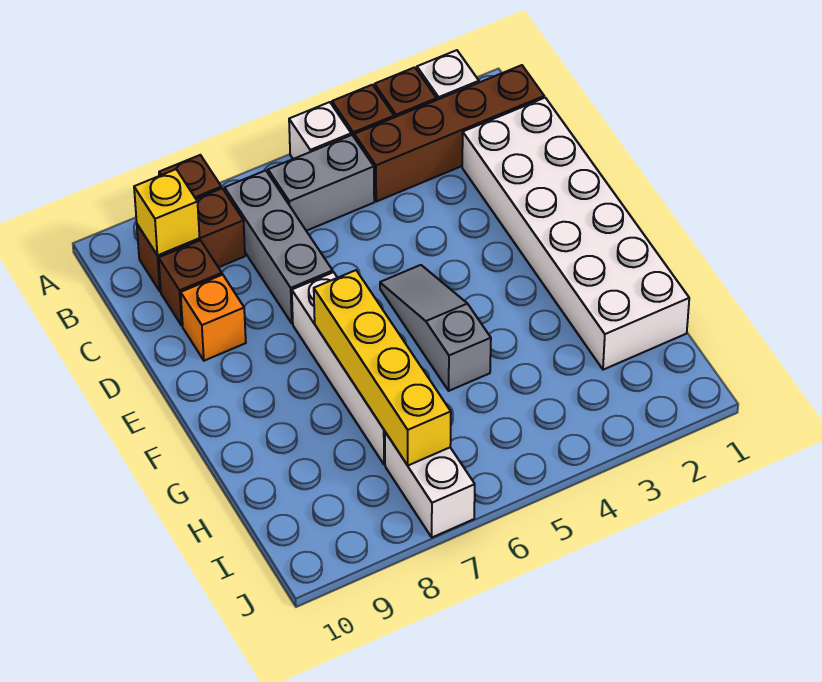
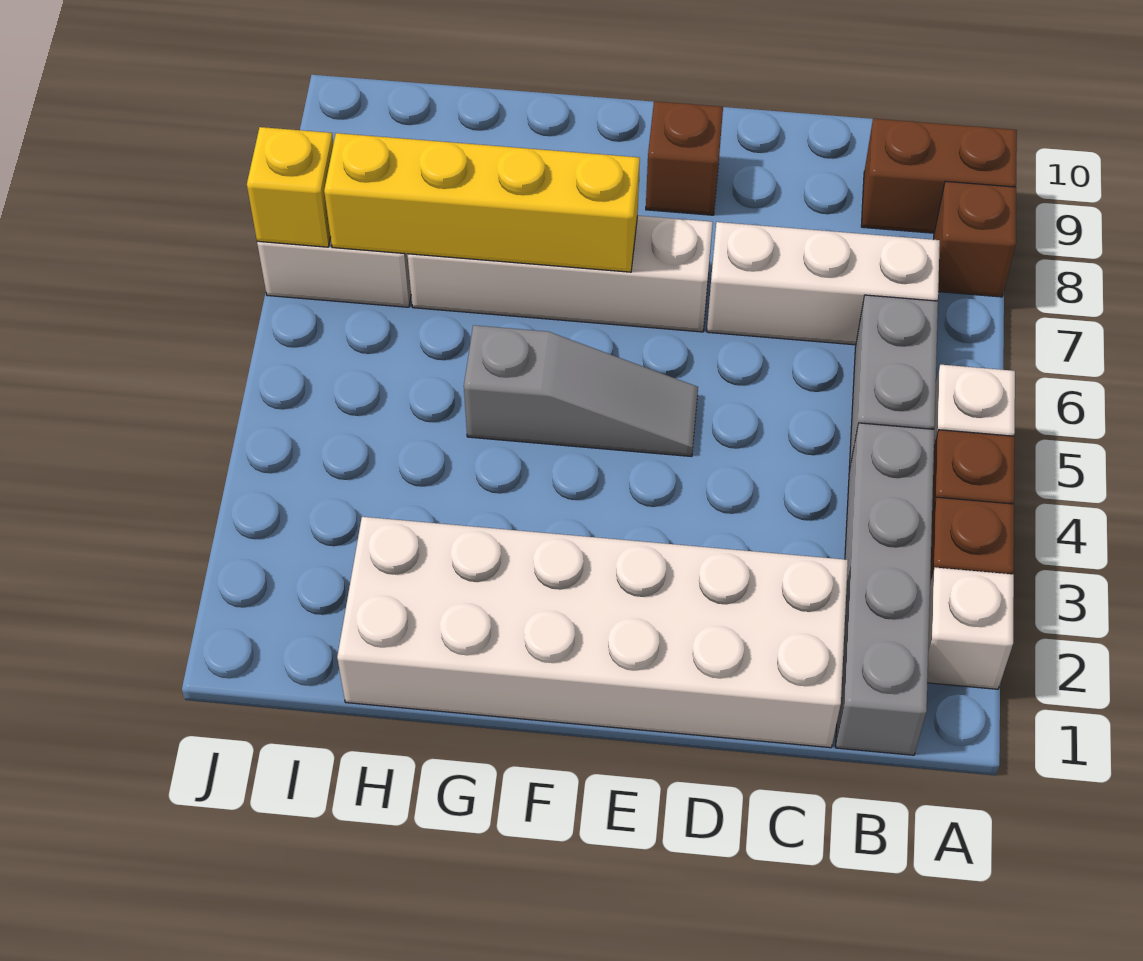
brown 1x4 brick [354,65,544,202] -> grey 1x4 brick [836,423,934,755]
grey 1x3 brick [225,170,333,323] -> white 1x3 brick [707,222,940,345]
brown 1x2 brick [137,188,245,292] -> brown 1x2 brick turned to [861,119,1017,233]
yellow 1x1 brick [134,169,200,256] -> yellow 1x1 brick moved to [247,127,333,247]
brown 1x1 brick [159,240,222,326] -> brown 1x1 brick moved to [646,101,723,215]
orange 1x1 brick [181,275,246,361] -> none

